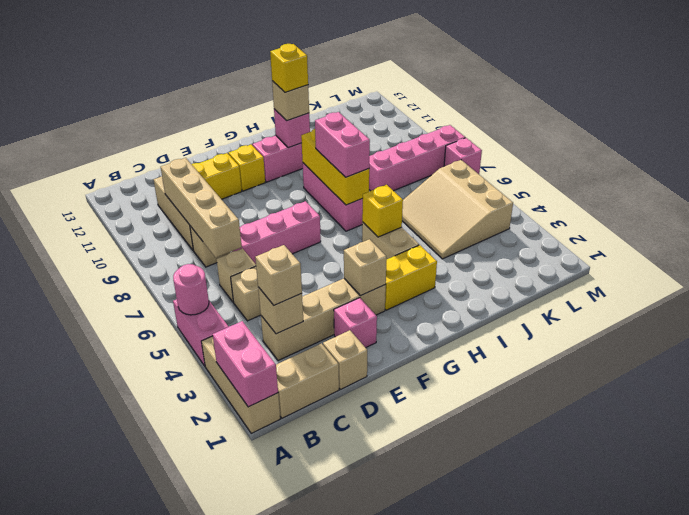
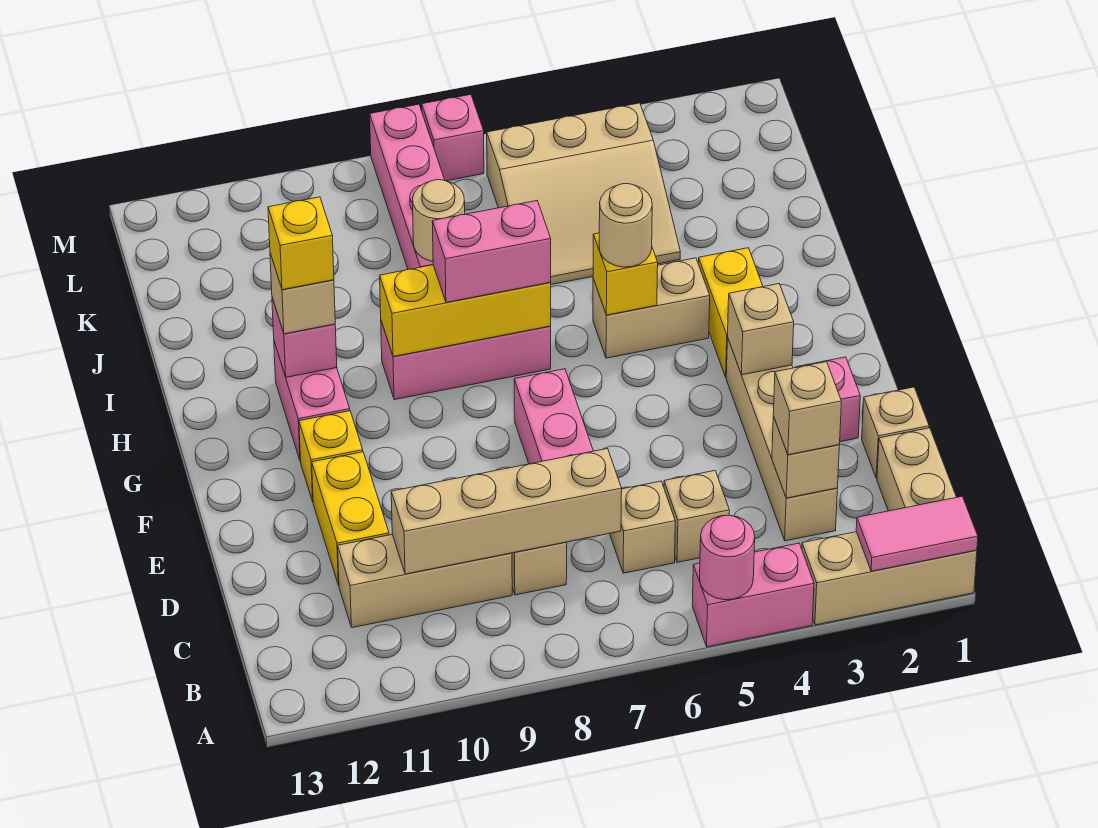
pink 1x2 brick [212,321,278,407] -> pink 1x2 tile [856,496,978,571]
none -> tan 1x1 round brick [599,184,652,267]
none -> tan 1x1 round brick [413,180,465,261]

